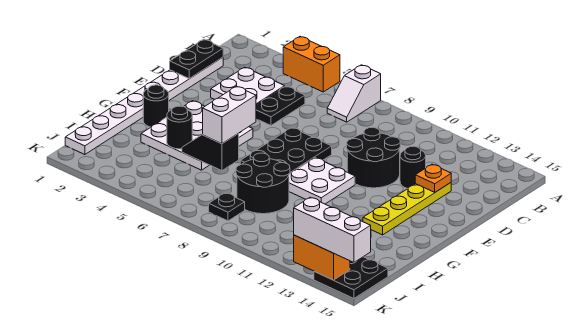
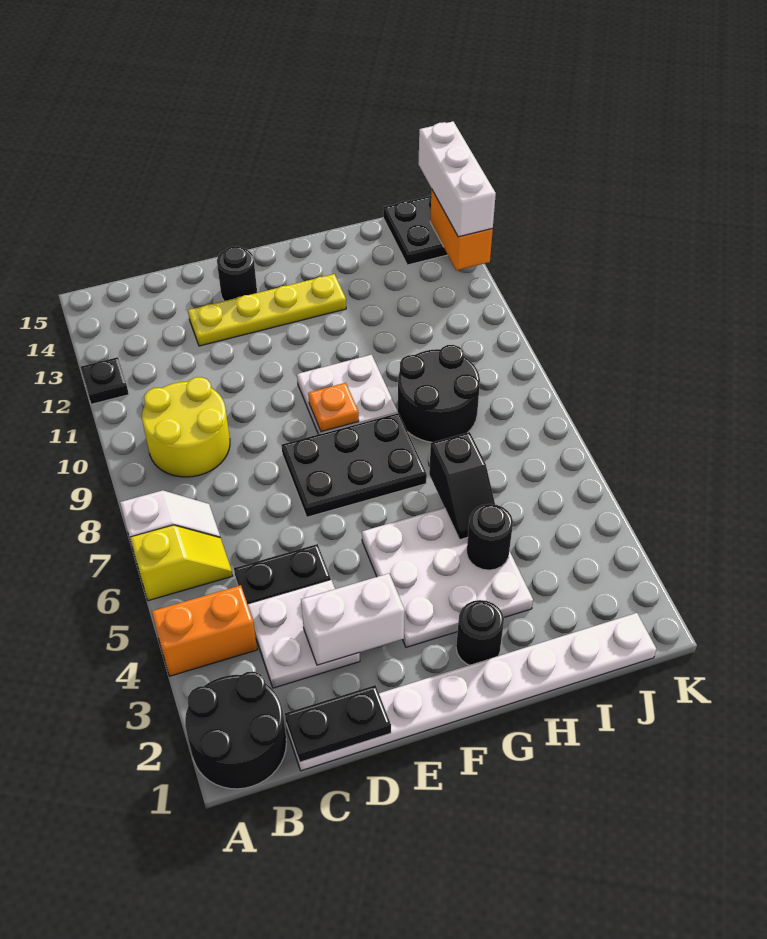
orange 1x2 brick [283,37,340,92] -> orange 1x2 brick turned to [152,585,257,676]
none -> yellow 1x2 slope [130,525,233,601]
none -> yellow 2x2 round brick [142,377,230,477]
black 2x2 round brick [347,127,400,188] -> black 2x2 round brick moved to [185,672,286,789]
black 1x1 round brick [400,146,426,189] -> black 1x1 round brick moved to [217,246,257,301]
orange 1x1 plate [415,164,451,192] -> orange 1x1 plate moved to [308,383,359,432]
white 1x2 brick [202,86,256,144] -> white 1x2 brick moved to [301,573,405,665]
black 1x1 plate [209,193,245,221] -> black 1x1 plate moved to [81,357,129,404]

